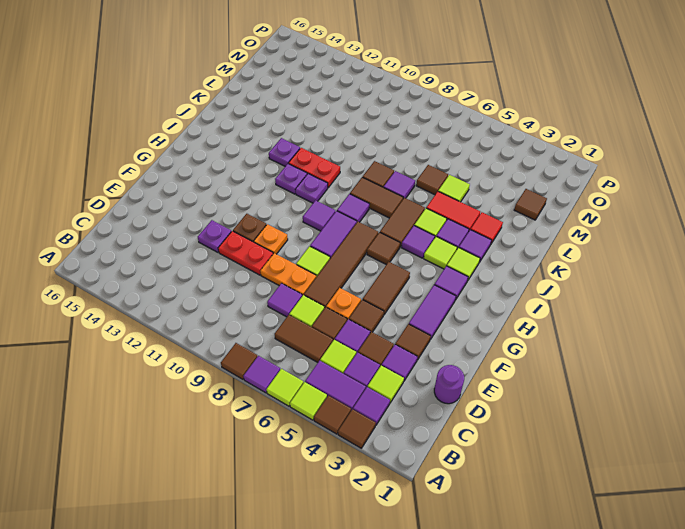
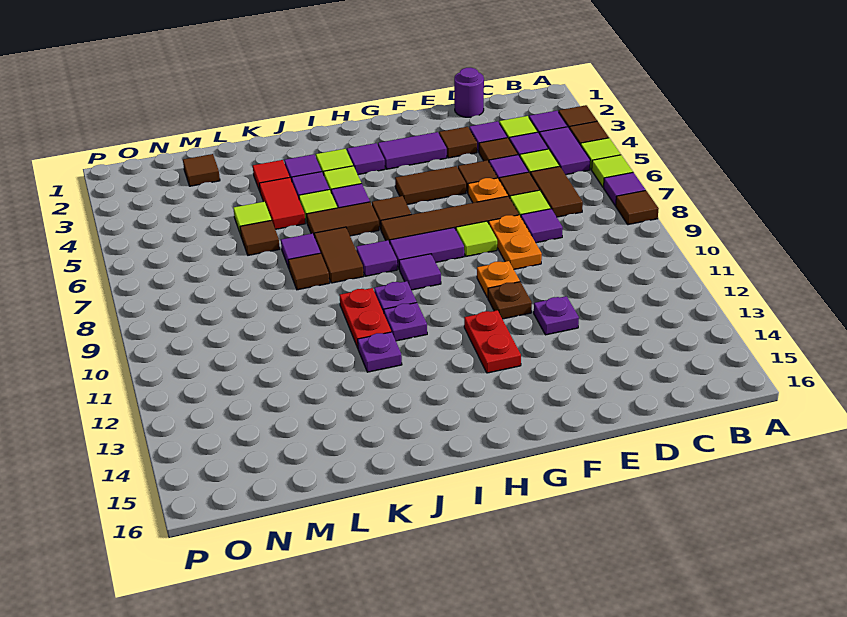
red 1x2 plate [218,231,273,275] -> red 1x2 plate moved to [464,310,521,373]

